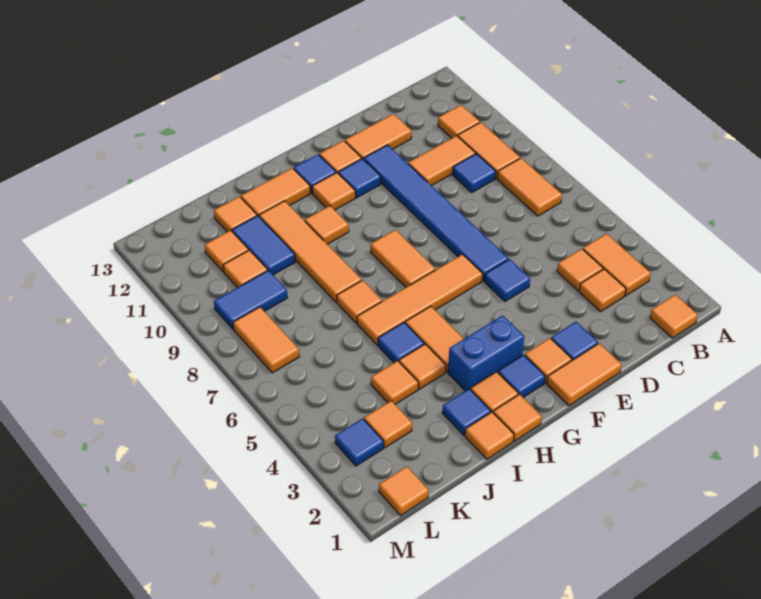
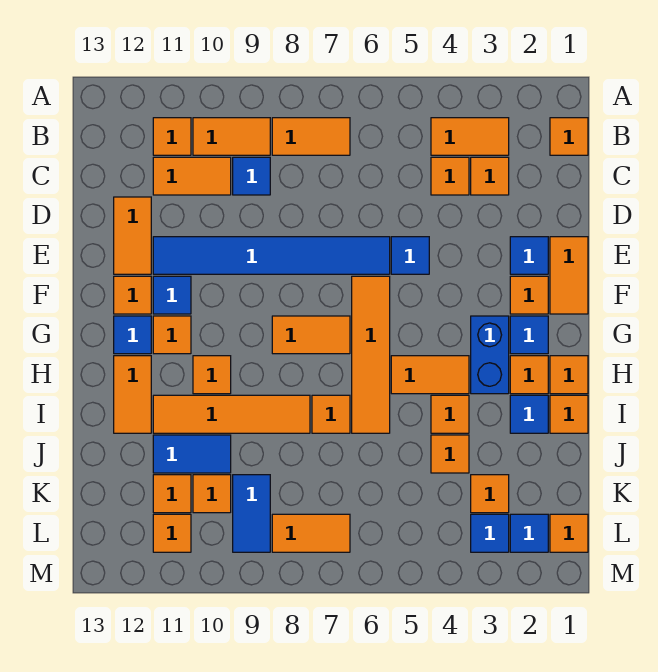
orange 1x2 tile [408,136,475,186] -> orange 1x2 tile turned to [153,157,231,195]
blue 1x1 tile [378,322,424,363] -> blue 1x1 tile moved to [510,514,548,552]
orange 1x1 tile [214,196,257,232] -> orange 1x1 tile moved to [153,514,191,552]

